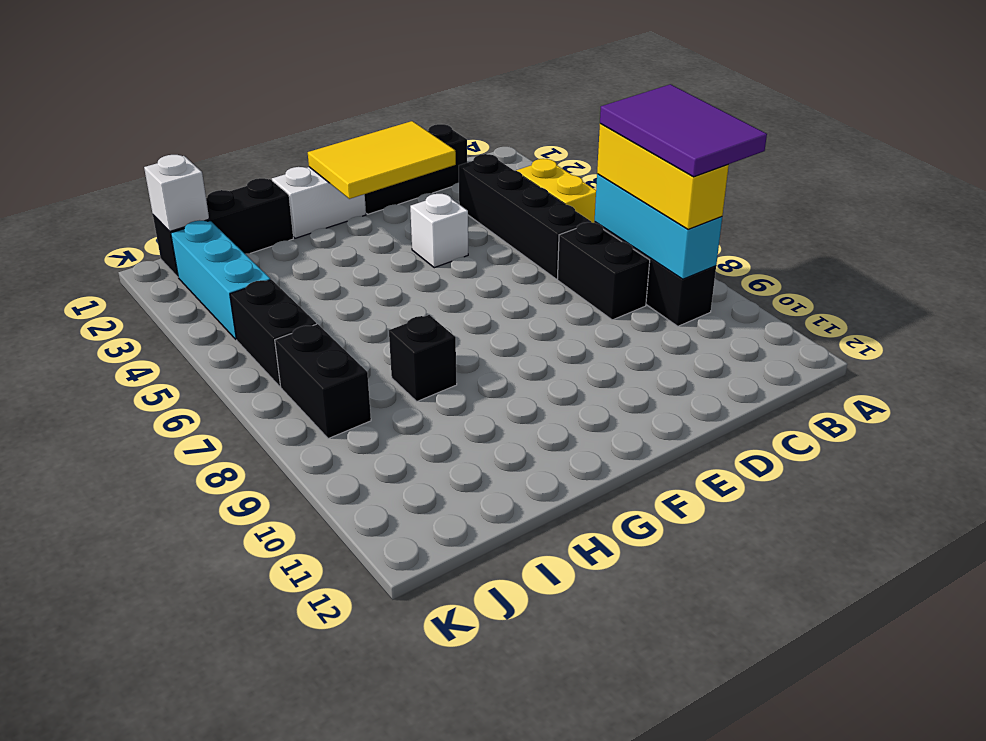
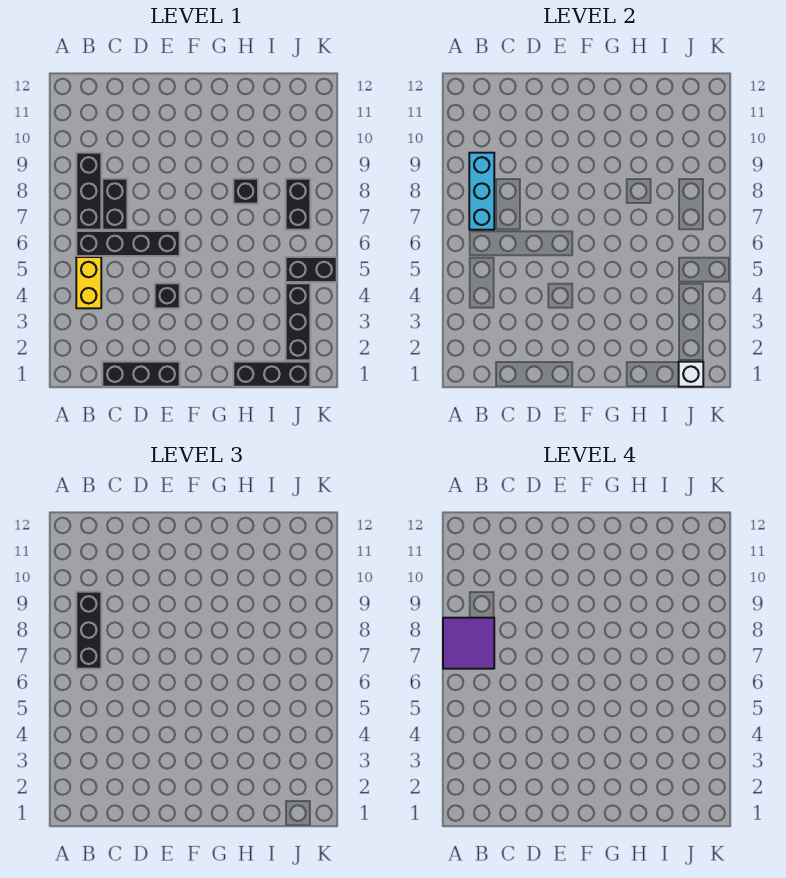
purple 2x3 tile [600,84,767,177] -> purple 2x2 tile [443,618,494,669]
yellow 1x3 brick [597,124,729,229] -> black 1x3 brick [76,592,101,669]
black 1x4 brick [459,154,591,279] -> black 1x4 brick turned to [76,231,180,256]
yellow 2x3 tile [308,121,456,199] -> none
white 1x1 brick [410,194,468,268] -> black 1x1 brick [155,283,180,308]
white 1x2 brick [272,167,366,238] -> none
cyan 1x3 brick [171,220,271,340] -> black 1x3 brick [286,283,310,360]
black 1x2 brick [230,280,316,386] -> black 1x2 brick turned to [286,257,337,282]

